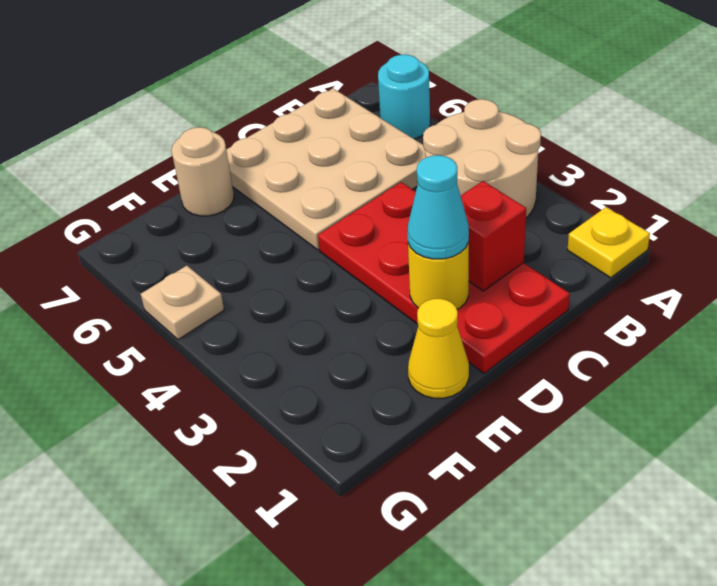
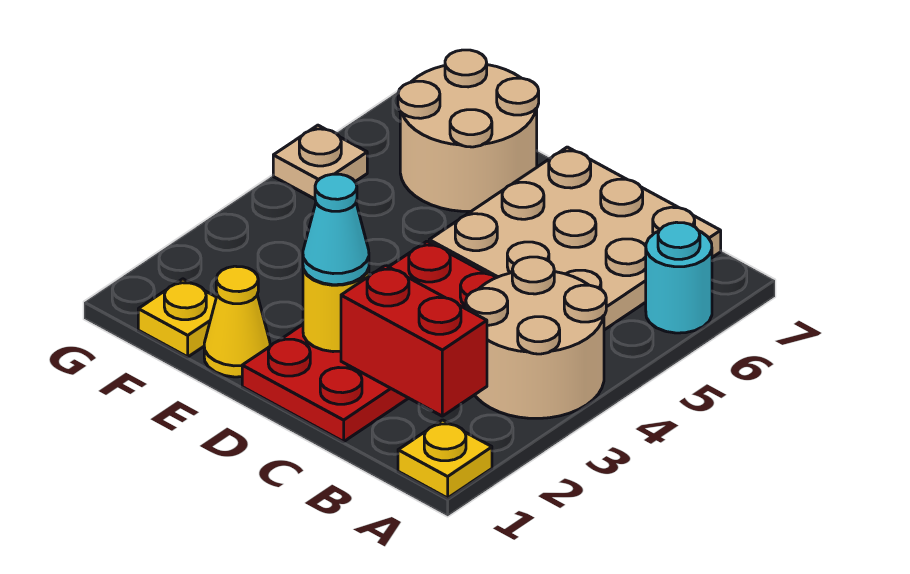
red 1x1 brick [461,181,526,291] -> red 1x2 brick [341,265,487,416]
tan 1x1 round brick [171,127,234,216] -> tan 2x2 round brick [398,50,539,211]
none -> yellow 1x1 plate [138,279,216,357]

